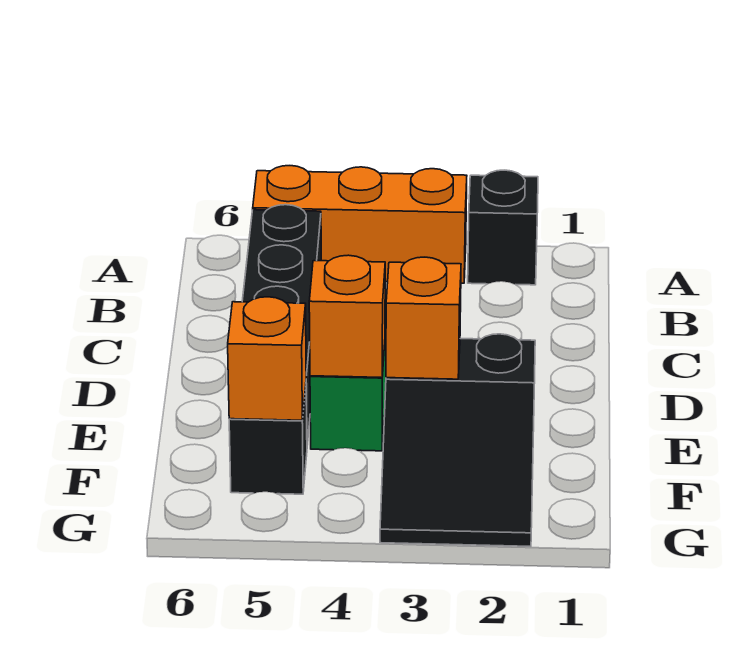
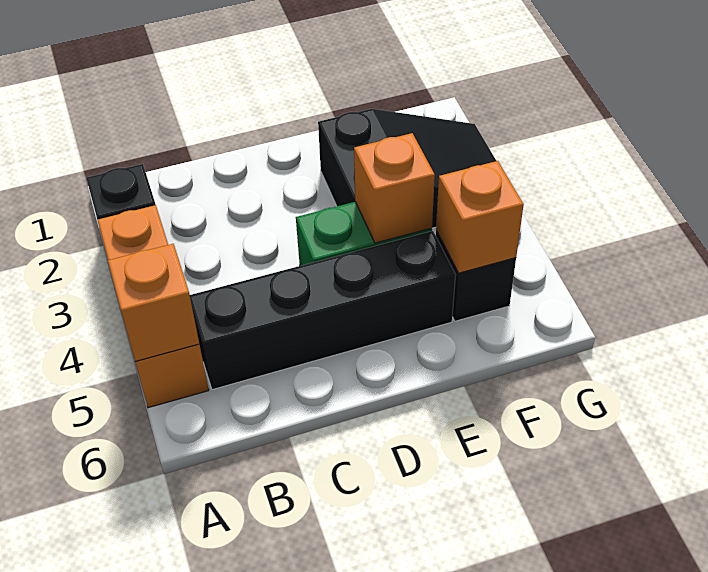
orange 1x1 brick [386,257,461,379] -> orange 1x1 brick moved to [108,244,199,361]

